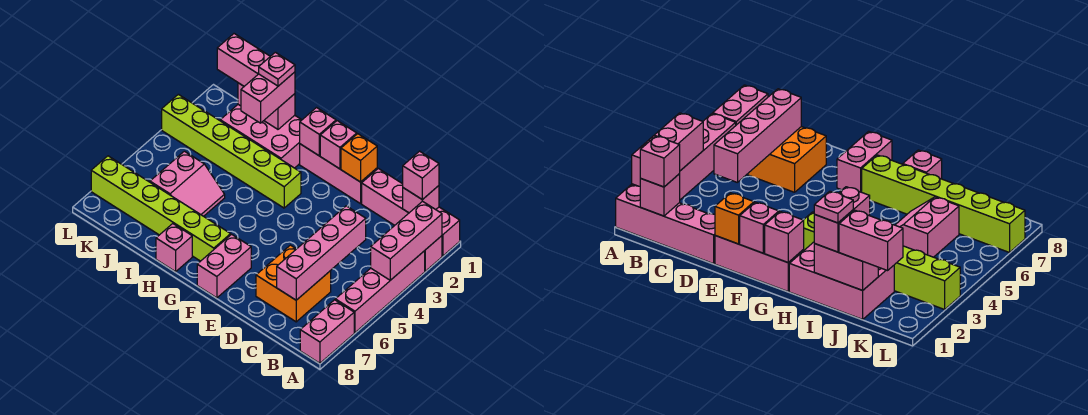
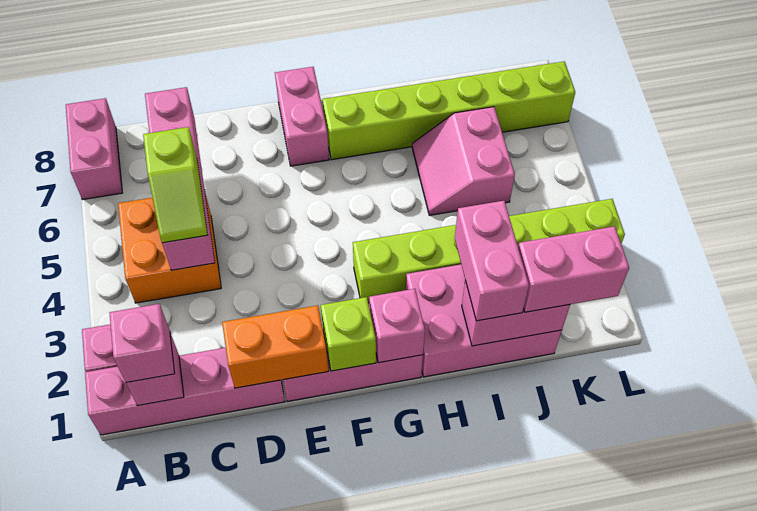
pink 1x3 brick [371,201,442,280] -> none
pink 1x4 brick [335,251,425,333] -> none
none -> lime 1x2 slope [143,127,207,243]
orange 2x2 brick [256,245,331,322] -> orange 2x2 brick moved to [118,193,221,303]
orange 1x1 brick [341,134,377,182] -> orange 1x2 brick [222,305,328,388]
pink 1x1 brick [320,121,357,169] -> lime 1x1 brick [321,297,376,371]
pink 1x1 brick [156,224,192,272] -> none
pink 1x1 plate [259,52,295,86] -> none

